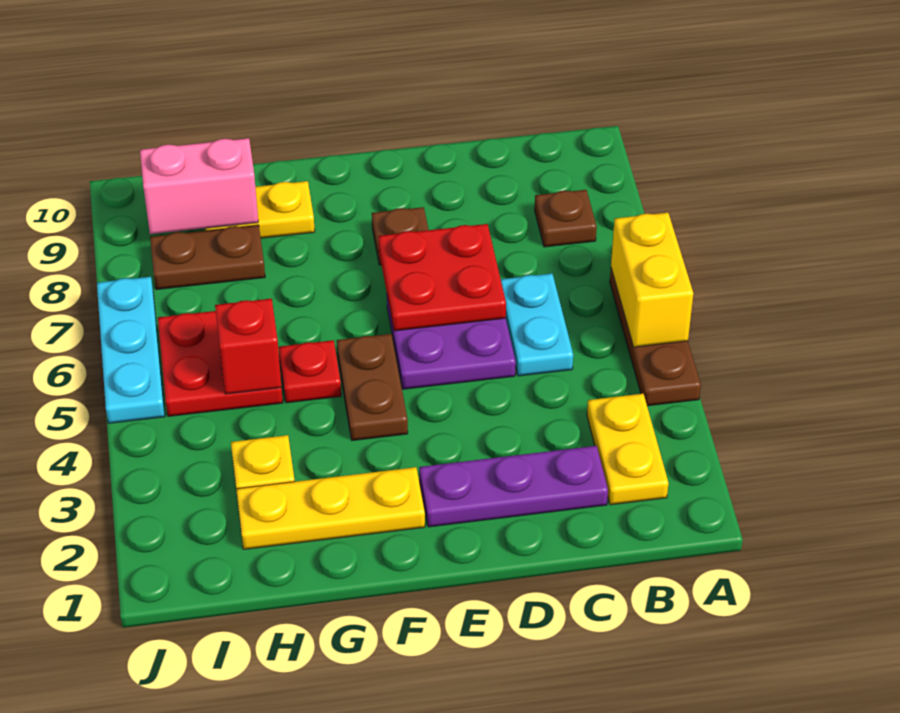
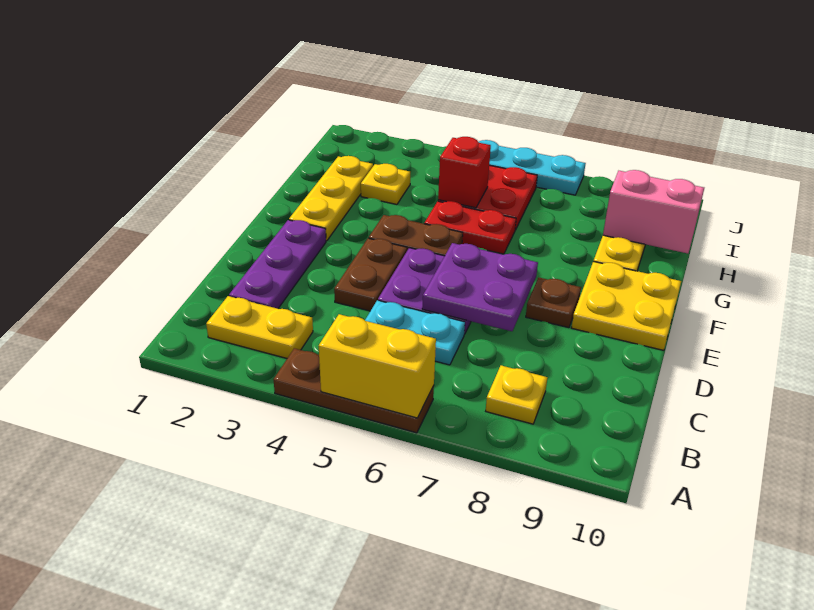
brown 1x1 plate [535,190,597,247] -> yellow 1x1 plate [486,365,547,424]
red 2x2 plate [379,224,506,331] -> purple 2x2 plate [422,243,538,331]
none -> yellow 2x2 plate [572,261,681,350]
red 1x1 plate [279,340,341,403] -> red 1x2 plate [424,201,516,254]
brown 1x2 plate [150,225,265,290] -> brown 1x2 plate moved to [334,238,407,311]
pink 1x2 brick [140,138,258,234] -> pink 1x2 brick turned to [603,170,704,253]

